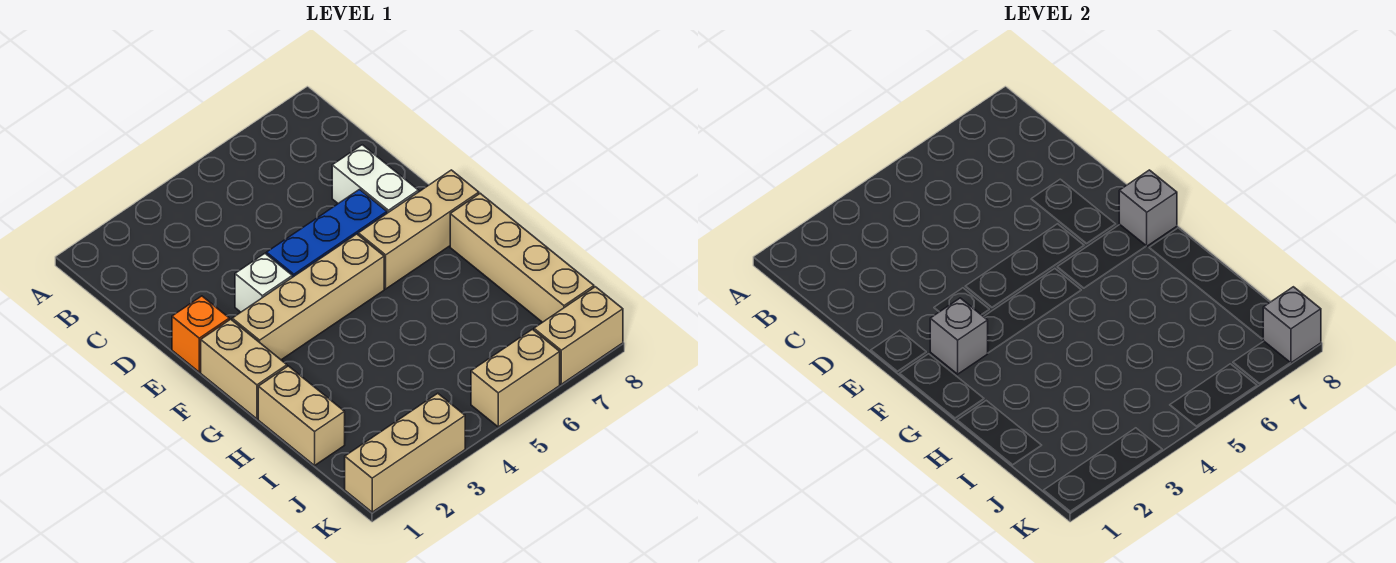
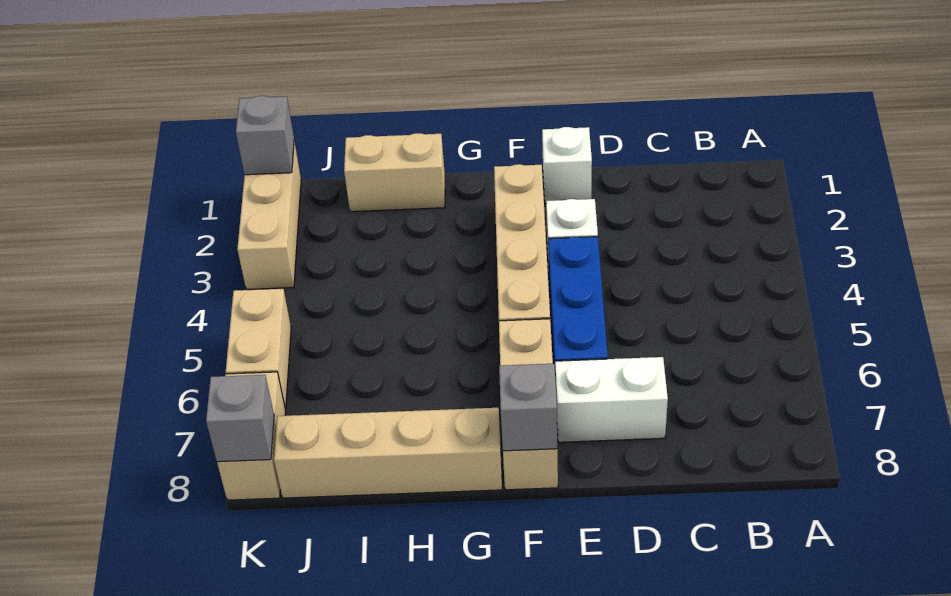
orange 1x1 brick [172,296,229,372] -> white 1x1 brick [542,127,592,204]
tan 1x2 brick [201,319,287,419] -> none
grey 1x1 brick [930,298,988,374] -> grey 1x1 brick moved to [236,96,294,175]

